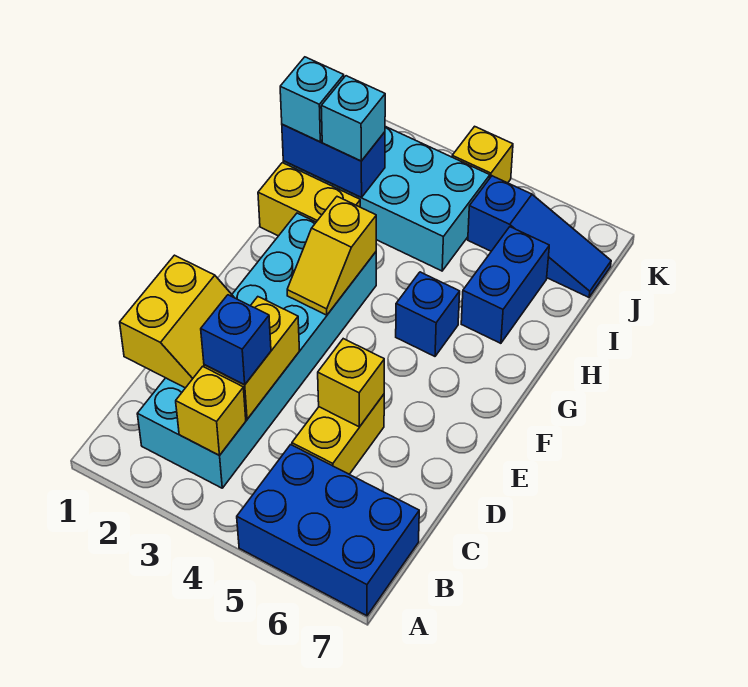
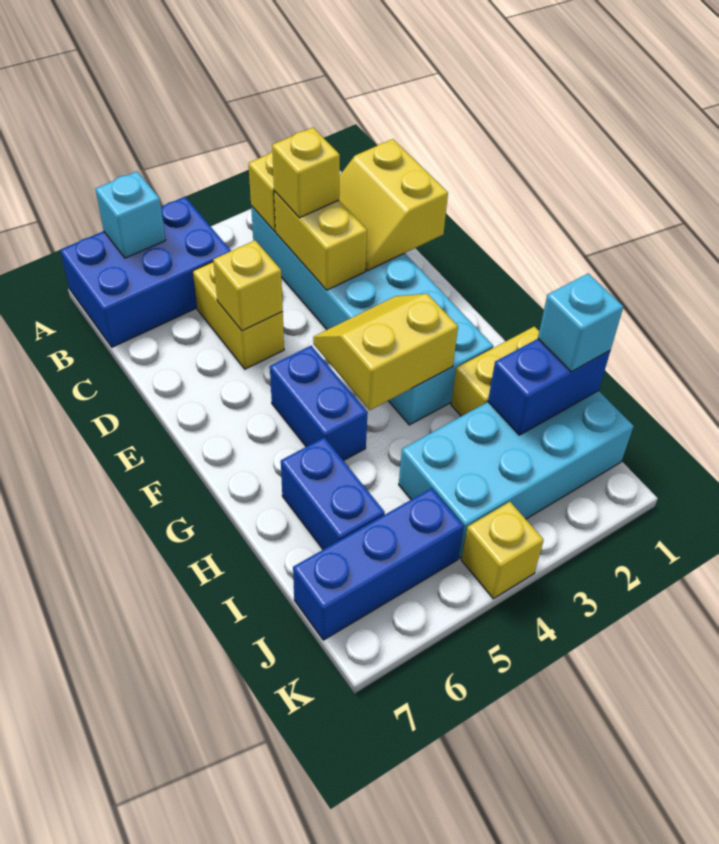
blue 1x1 brick [201,295,271,385] -> yellow 1x1 brick [272,128,340,218]
yellow 1x2 slope [287,197,376,315] -> yellow 2x2 slope [313,294,458,410]
blue 1x1 brick [396,272,460,356] -> blue 1x2 brick [270,346,368,461]
cyan 1x1 brick [321,76,385,161] -> cyan 1x1 brick moved to [95,172,166,258]
blue 1x3 slope [468,176,611,297] -> blue 1x3 brick [293,488,464,640]

